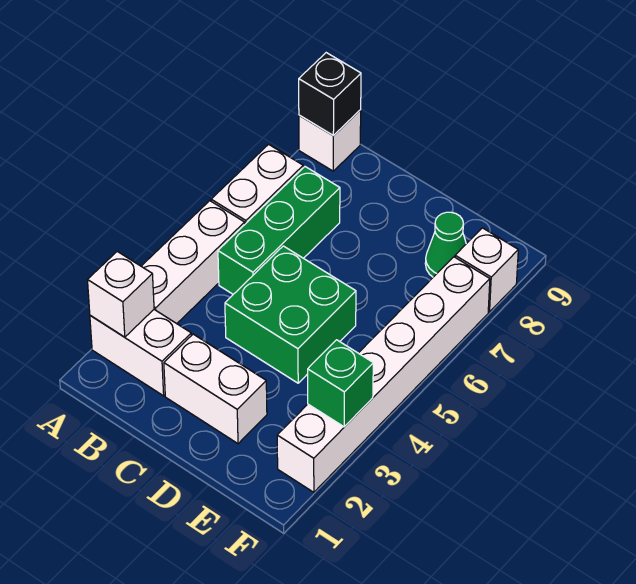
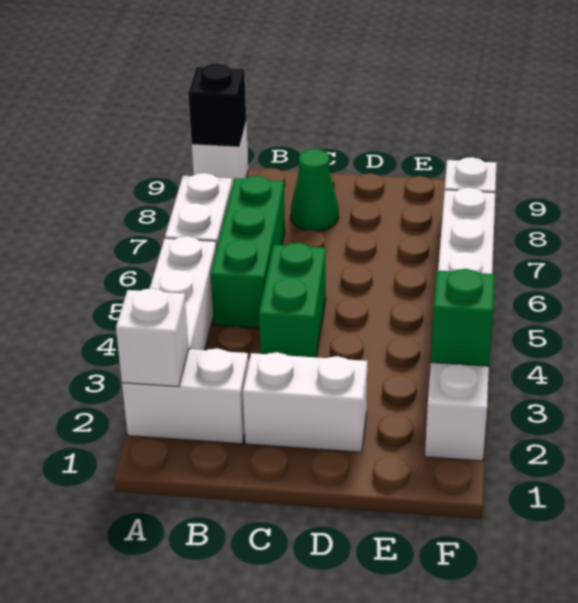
green 2x2 brick [225,246,356,383] -> green 1x2 brick [259,243,326,357]
green 1x1 cone [425,212,466,277] -> green 1x1 cone moved to [291,149,339,231]

